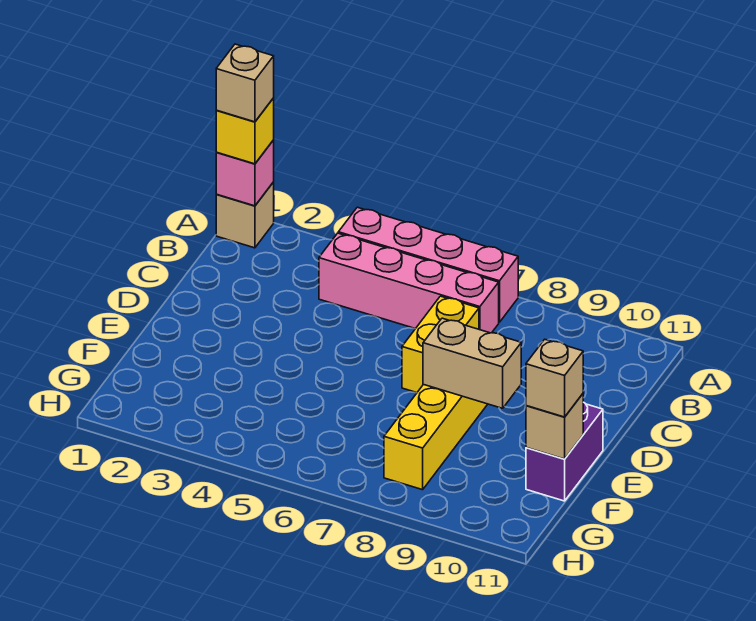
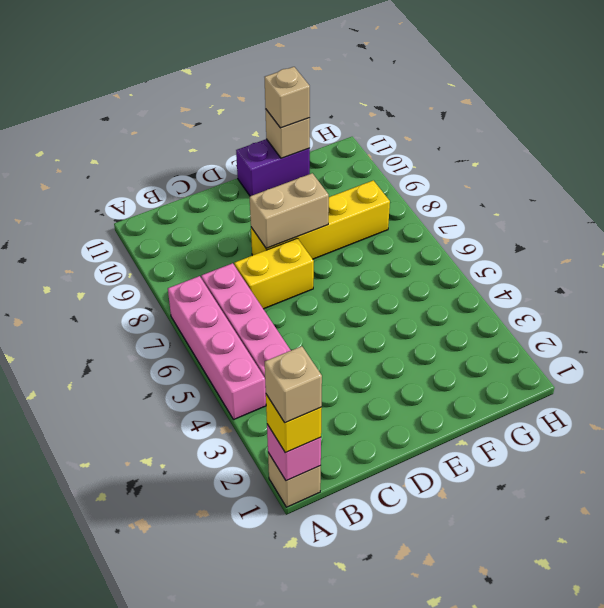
tan 1x2 brick [423,318,521,408] -> tan 1x2 brick turned to [250,173,329,248]

